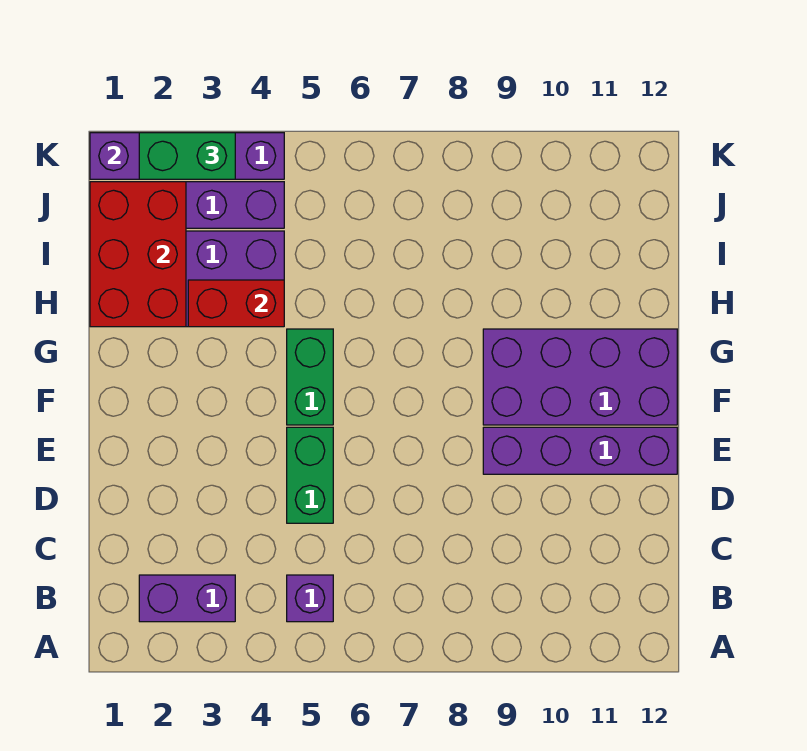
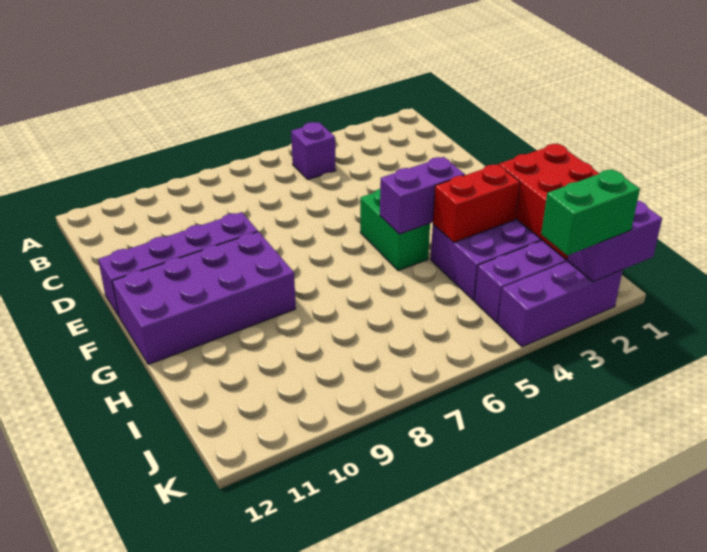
purple 1x2 brick [139,575,235,622] -> purple 1x2 brick moved to [380,157,465,234]
green 1x2 brick [287,427,333,523] -> none

